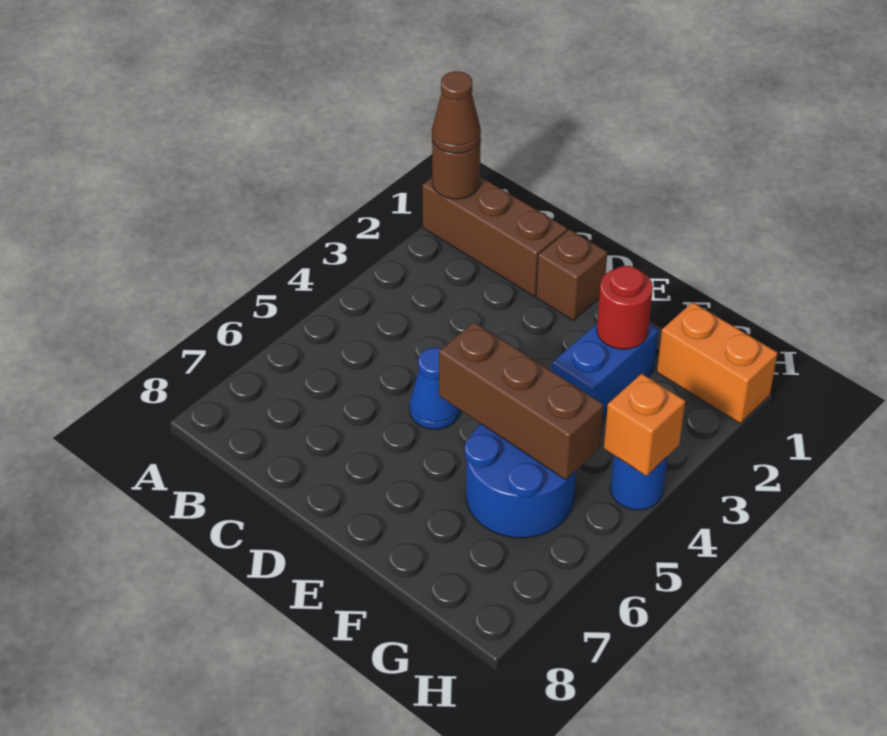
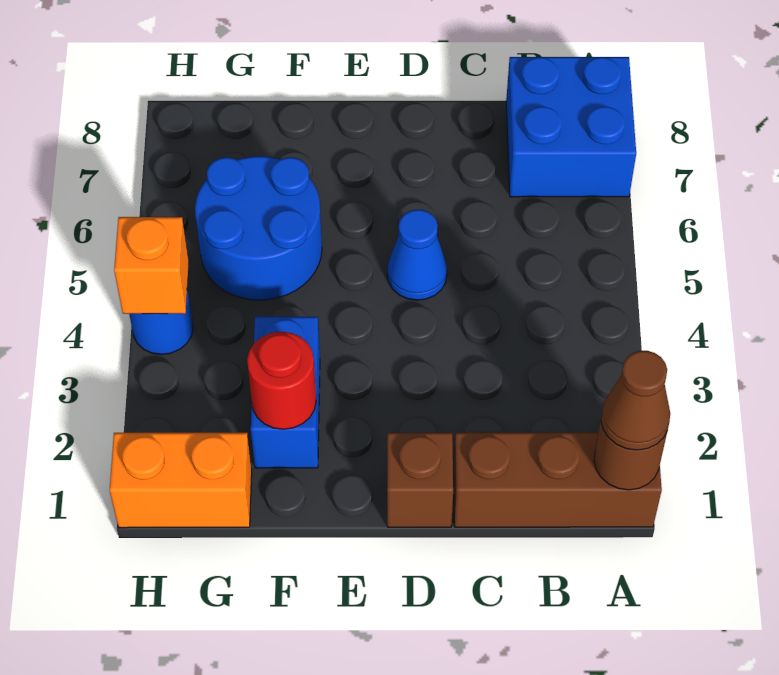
none -> blue 2x2 brick [506,57,636,197]
brown 1x3 brick [439,322,604,480] -> none

